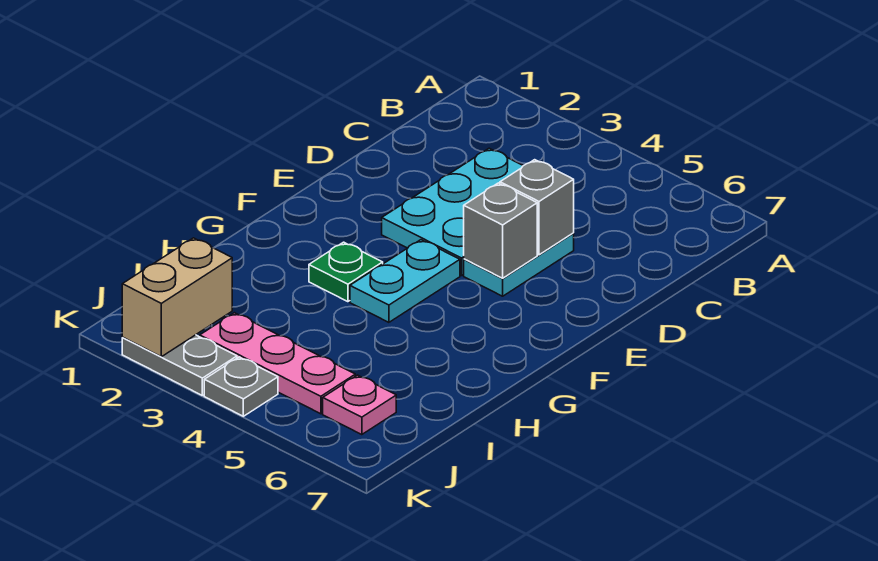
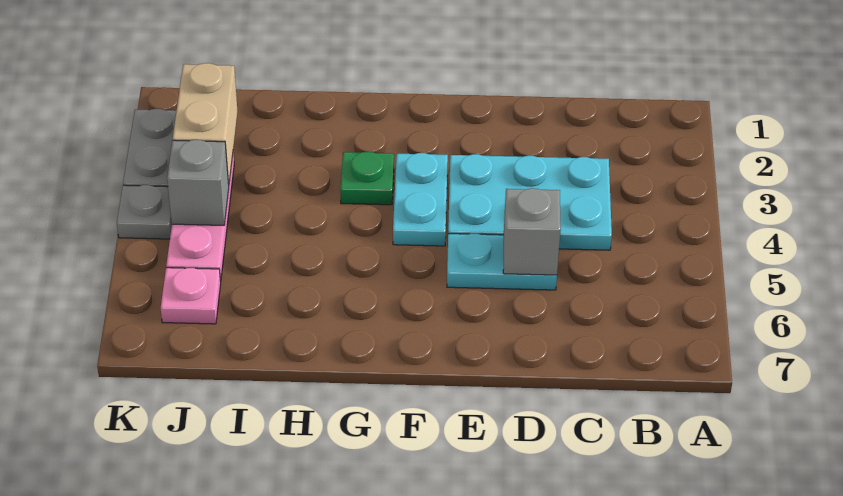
grey 1x1 brick [464,183,537,278] -> grey 1x1 brick moved to [167,140,229,225]
cyan 1x2 plate [350,240,460,322] -> cyan 1x2 plate turned to [393,153,448,246]
tan 1x2 brick [122,238,232,357] -> tan 1x2 brick turned to [173,63,238,184]

